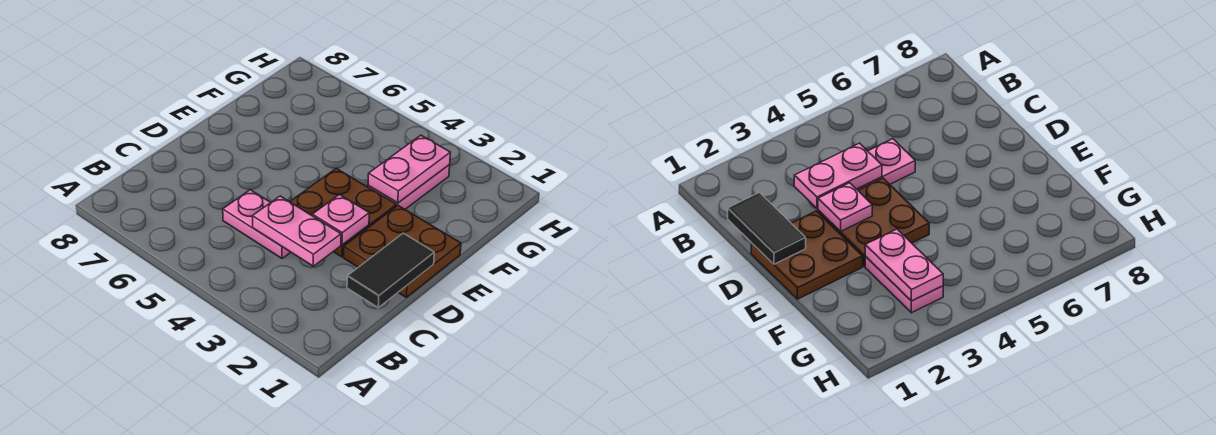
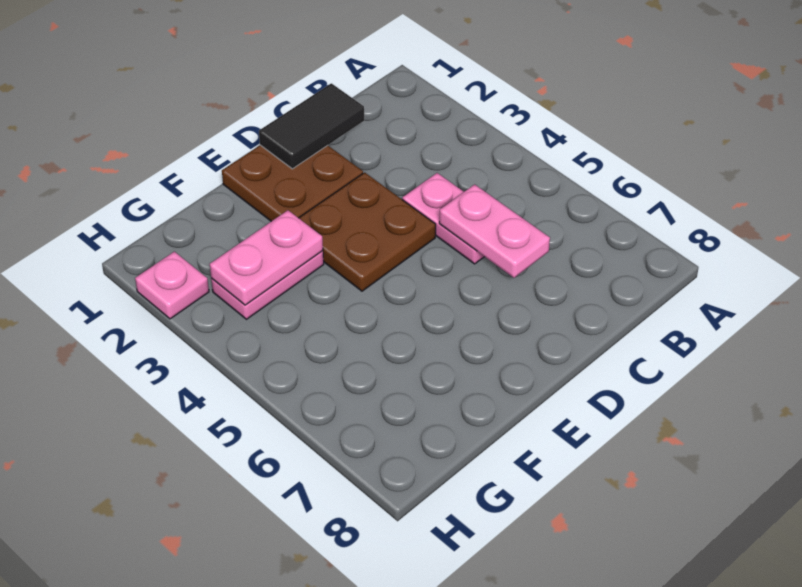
pink 1x2 plate [253,196,341,266] -> pink 1x2 plate moved to [439,184,550,278]
pink 1x1 plate [312,194,369,245] -> pink 1x1 plate moved to [135,251,209,319]

